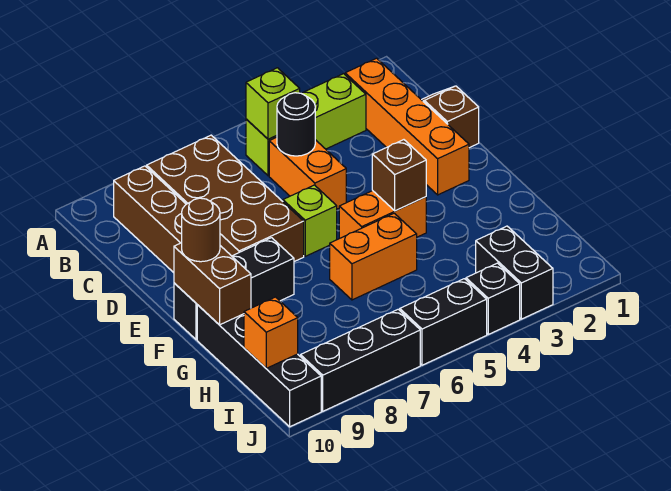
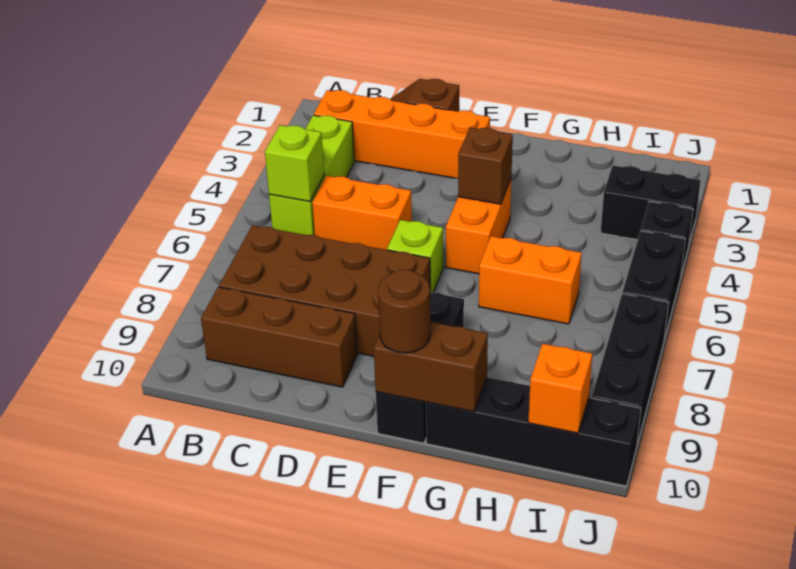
black 1x1 round brick [277,93,315,156] -> none
orange 1x2 brick [330,213,417,300] -> orange 1x2 brick turned to [479,236,582,324]

